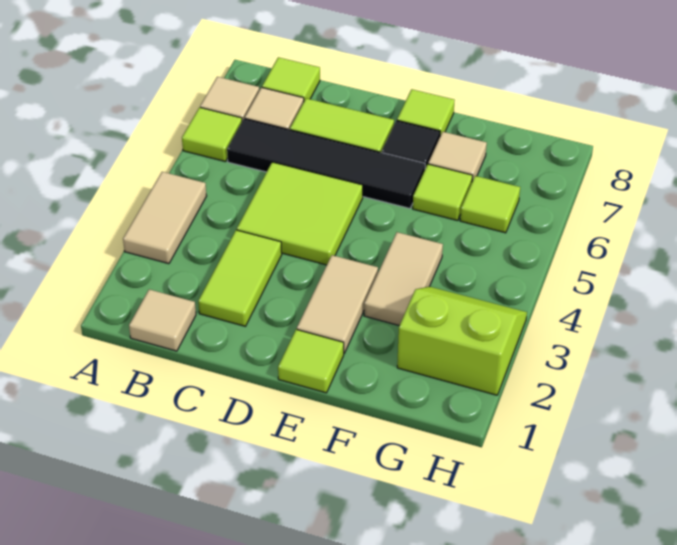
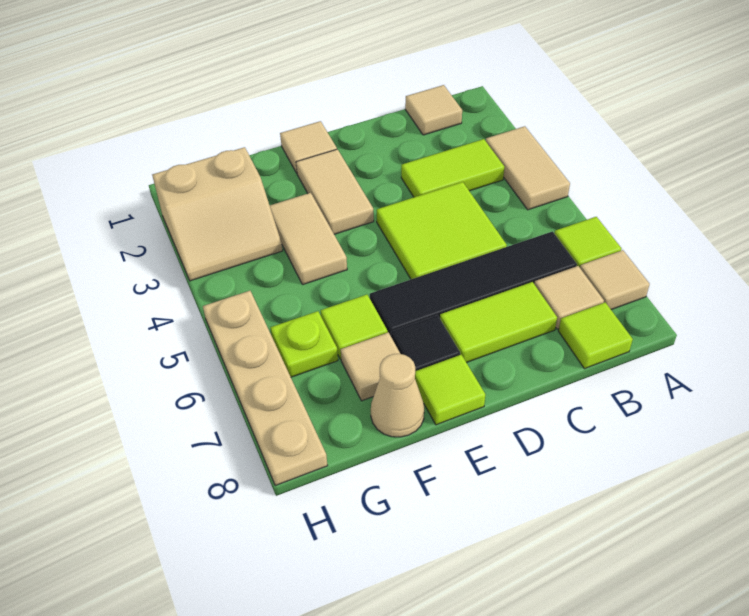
lime 1x2 tile [198,230,282,326] -> lime 1x2 tile turned to [401,139,504,197]
lime 1x1 tile [278,329,344,393] -> tan 1x1 tile [280,121,337,173]
none -> tan 1x1 cone [371,354,424,437]
lime 2x2 slope [397,287,527,395] -> tan 2x2 slope [152,147,283,281]
lime 1x1 tile [460,176,520,233] -> lime 1x1 plate [270,311,338,377]
none -> tan 1x4 plate [203,291,328,486]

